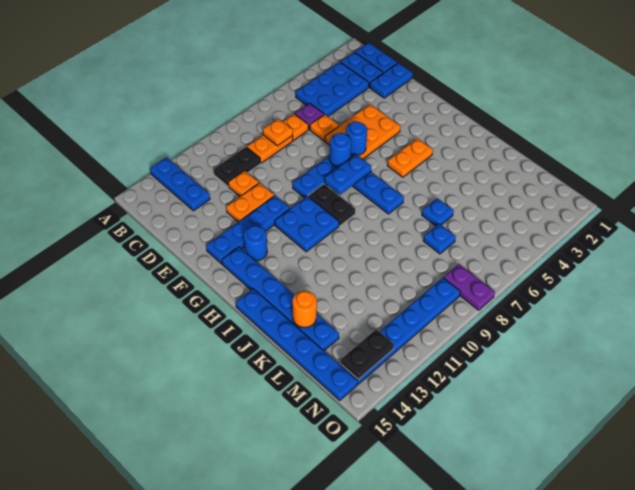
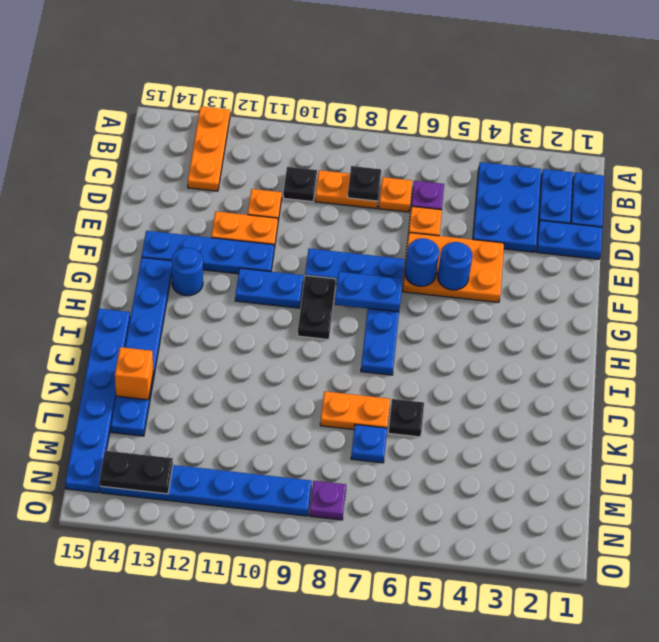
blue 1x3 plate [150,157,210,211] -> orange 1x3 plate [188,107,230,191]
blue 2x3 plate [296,62,369,116] -> blue 2x3 plate turned to [473,162,541,252]
orange 1x1 plate [263,119,293,146] -> black 1x1 plate [348,166,381,201]
black 1x2 plate [213,147,261,186] -> black 1x1 plate [283,167,317,202]
blue 1x1 round brick [329,133,351,167] -> blue 1x1 round brick moved to [438,242,472,290]
blue 2x2 plate [275,196,339,252] -> blue 1x2 plate [235,268,303,308]
orange 1x2 plate [387,138,433,177] -> orange 1x2 plate moved to [320,391,390,430]
blue 1x1 plate [422,198,454,226] -> black 1x1 plate [388,399,424,437]
orange 1x1 round brick [293,291,317,327] -> orange 1x1 brick [115,347,153,400]
purple 1x2 plate [444,264,495,310] -> purple 1x1 plate [309,481,346,520]

